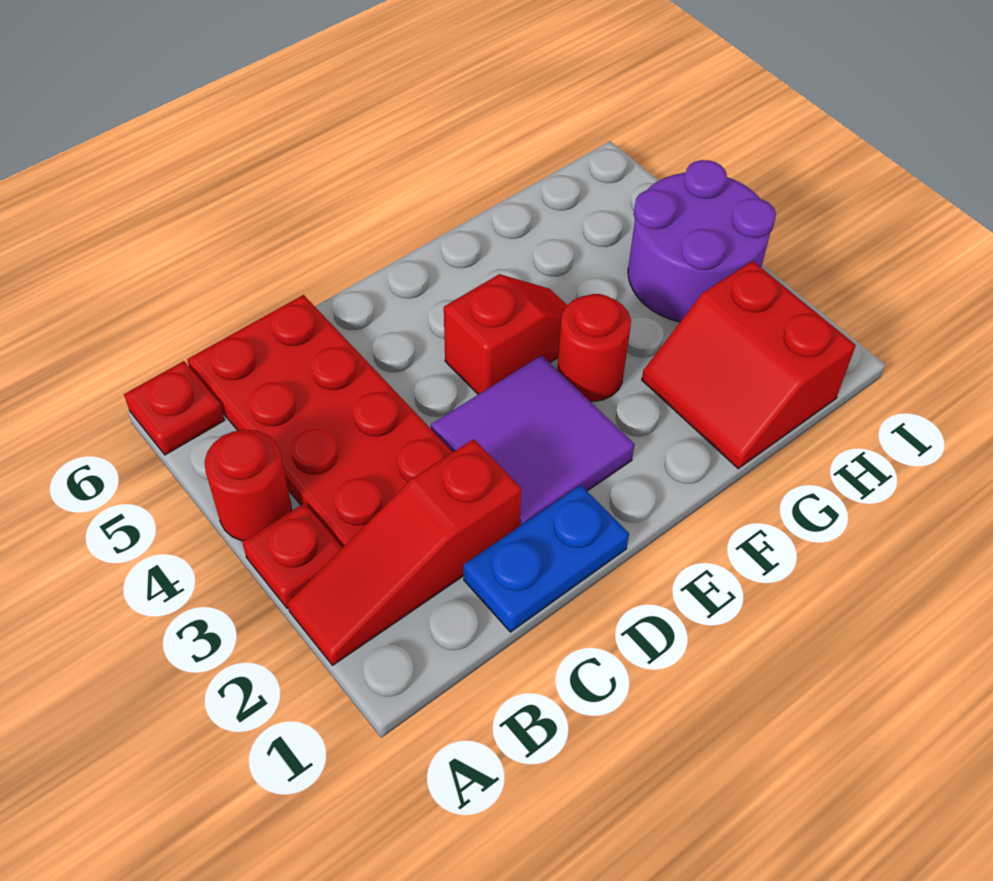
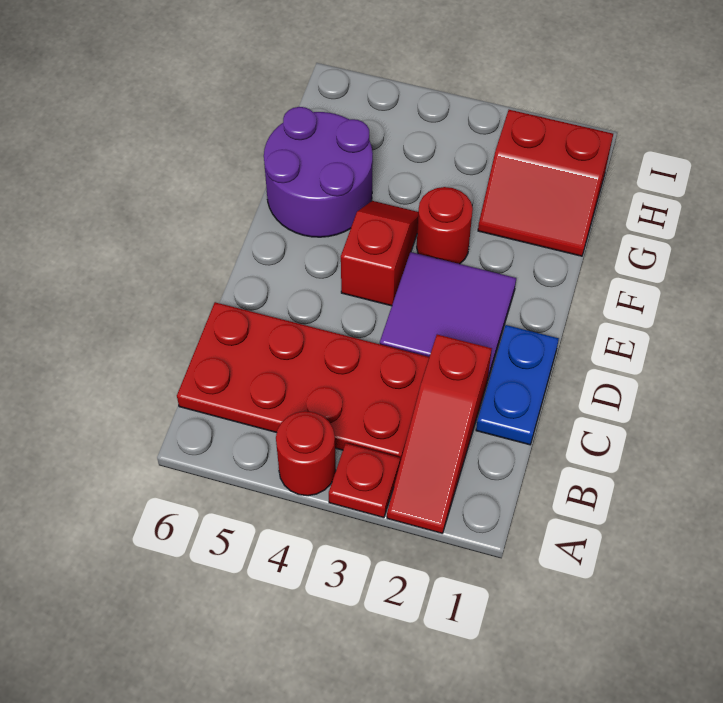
red 1x1 plate [124,361,224,455] -> none
purple 2x2 round brick [628,160,776,322] -> purple 2x2 round brick moved to [264,107,373,237]

